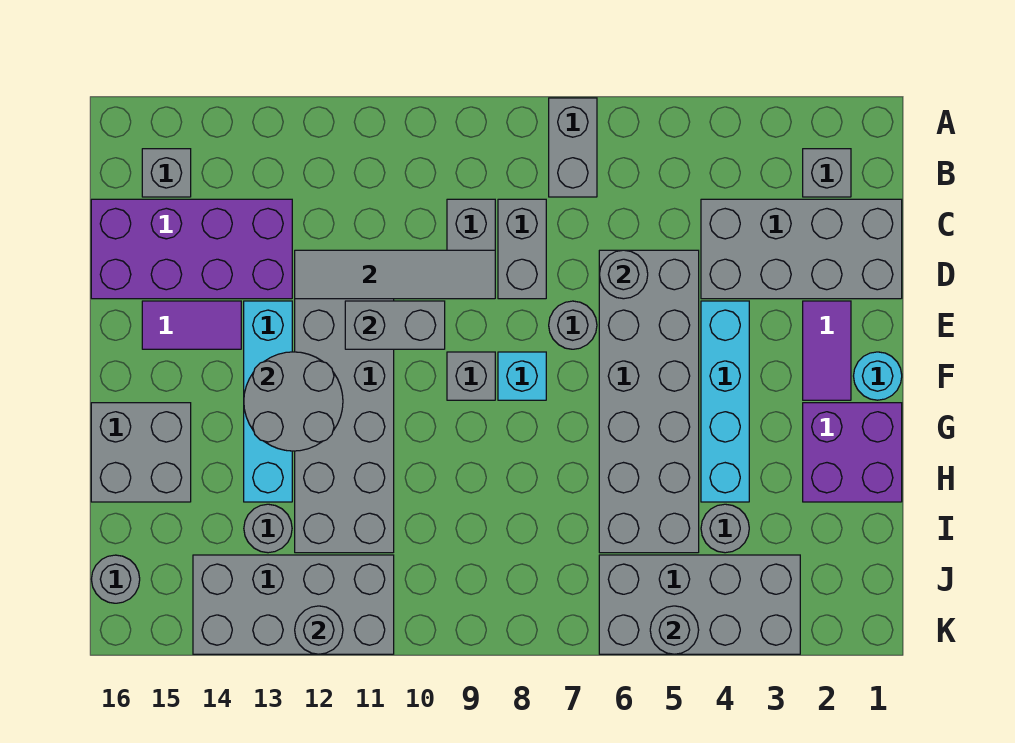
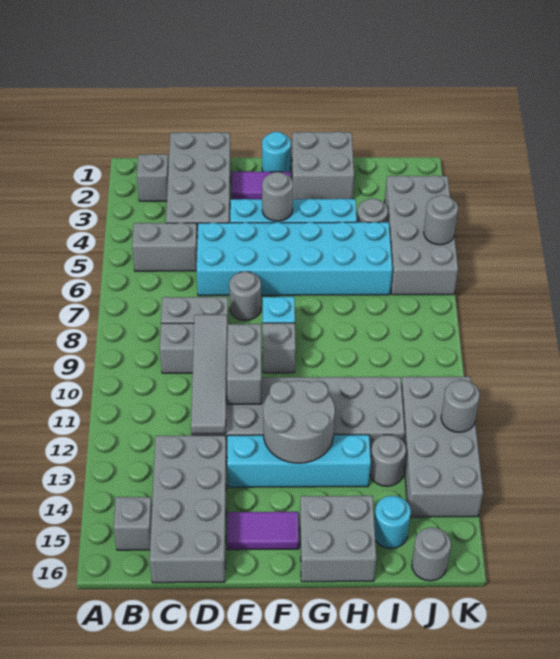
grey 1x2 brick [549,98,597,197] -> grey 1x2 brick moved to [132,223,197,271]
purple 2x4 brick [91,199,292,299] -> grey 2x4 brick [150,435,227,583]
grey 2x6 brick [599,250,699,553] -> cyan 2x6 brick [197,222,393,296]
grey 1x1 round brick [599,250,648,299] -> grey 1x1 round brick moved to [262,172,293,221]
purple 1x2 tile [142,301,241,349] -> purple 1x2 tile turned to [227,512,299,550]
purple 2x2 brick [803,403,902,502] -> grey 2x2 brick [292,131,354,199]
none -> cyan 1x1 round brick [374,496,411,549]

